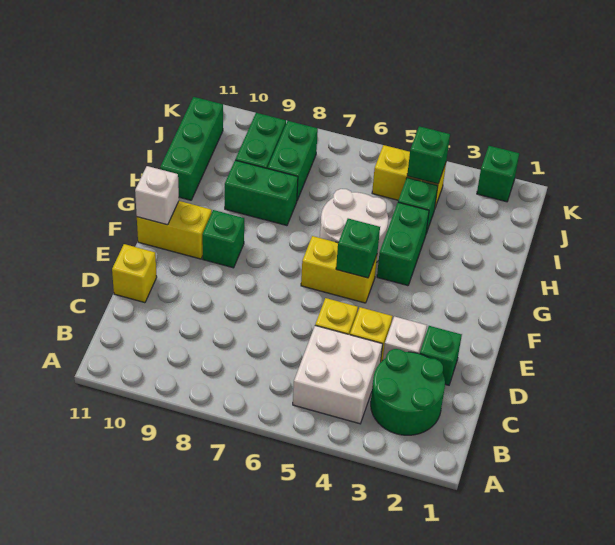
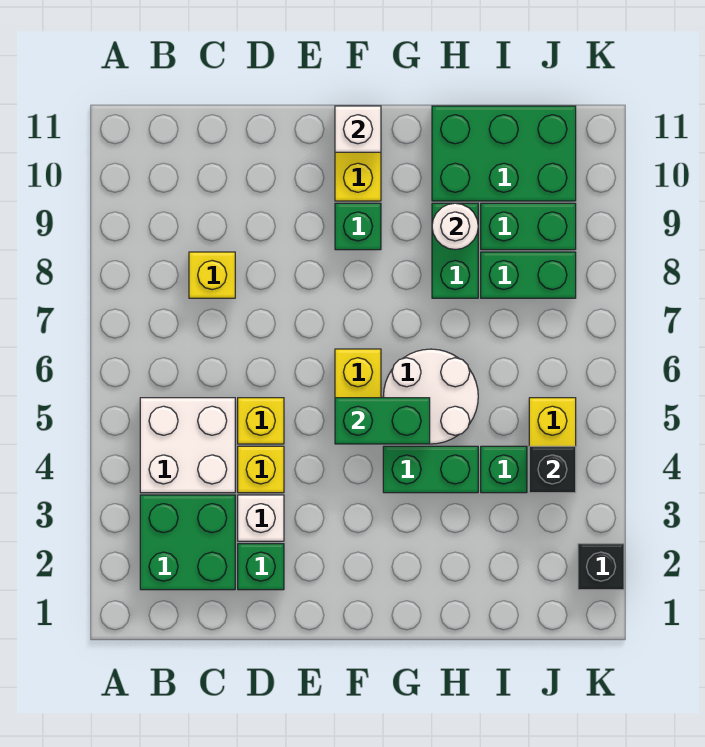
green 2x2 round brick [371,349,445,435] -> green 2x2 brick [140,495,235,590]
yellow 1x1 brick [112,244,157,303] -> yellow 1x1 brick moved to [189,252,235,298]
green 1x1 brick [336,219,380,278] -> green 1x2 brick [335,398,430,444]
none -> white 1x1 round brick [432,203,478,250]
green 1x3 brick [160,97,223,200] -> green 2x3 brick [432,106,576,201]
green 1x1 brick [407,126,450,184] -> black 1x1 brick [529,446,576,493]
green 1x1 brick [477,146,519,202] -> black 1x1 brick [578,544,624,590]

